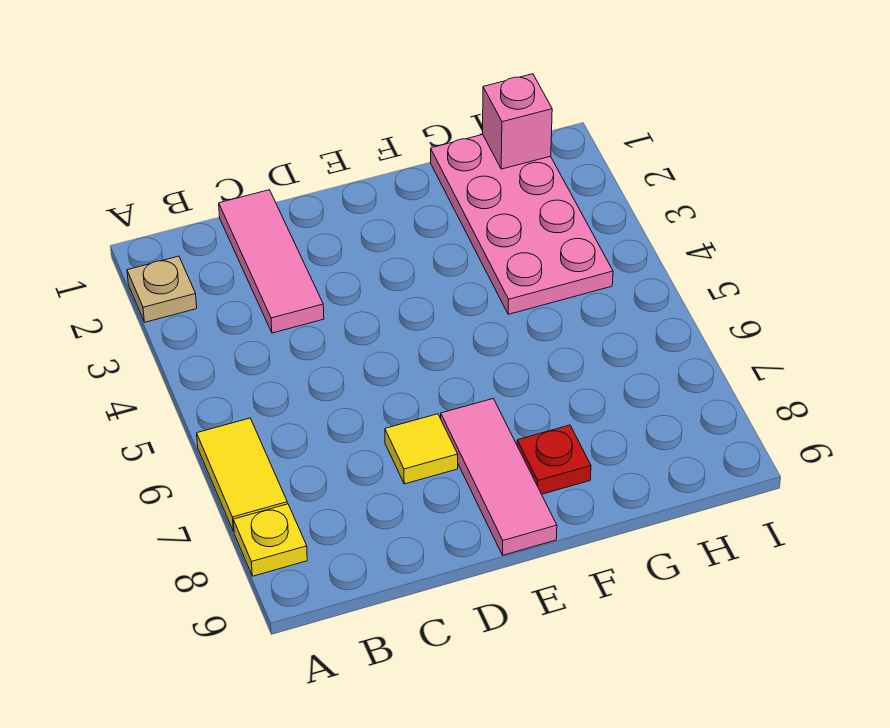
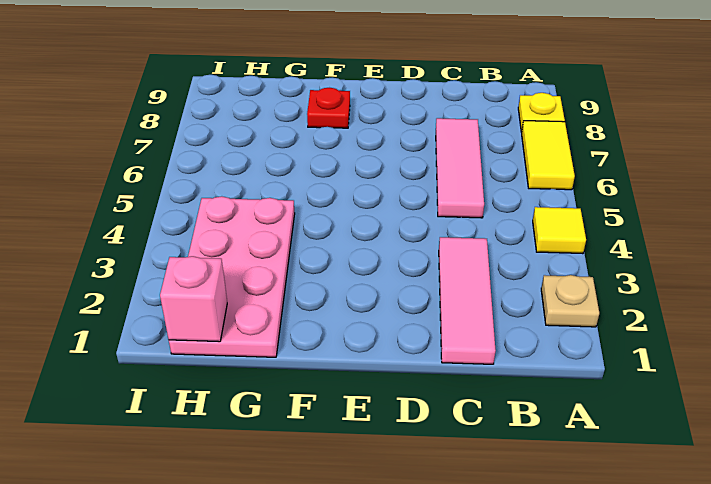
yellow 1x1 tile [385,414,458,484] -> yellow 1x1 tile moved to [533,207,586,254]
pink 1x3 tile [441,399,557,555] -> pink 1x3 tile moved to [436,118,484,218]

